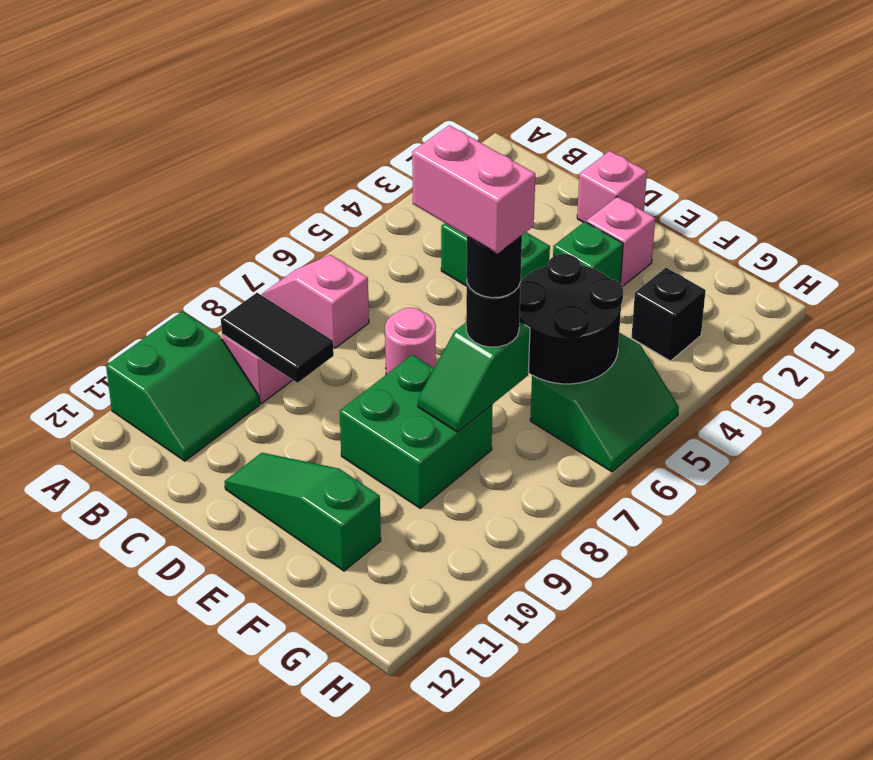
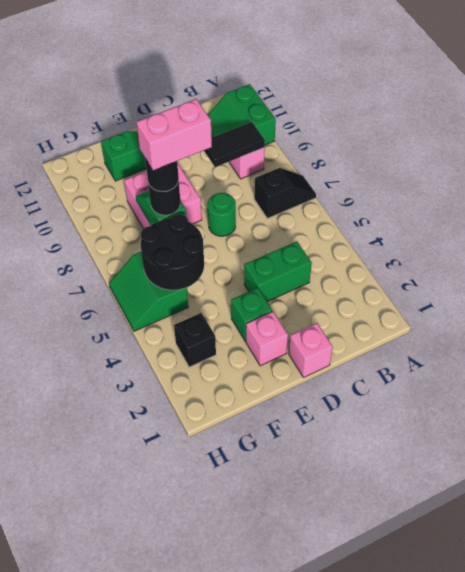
pink 1x2 slope [262,255,369,348] -> black 1x2 slope [254,168,316,218]
pink 1x1 round brick [385,308,436,375] -> green 1x1 round brick [208,193,236,236]
green 2x2 brick [340,355,492,508] -> pink 2x2 brick [124,163,202,229]

